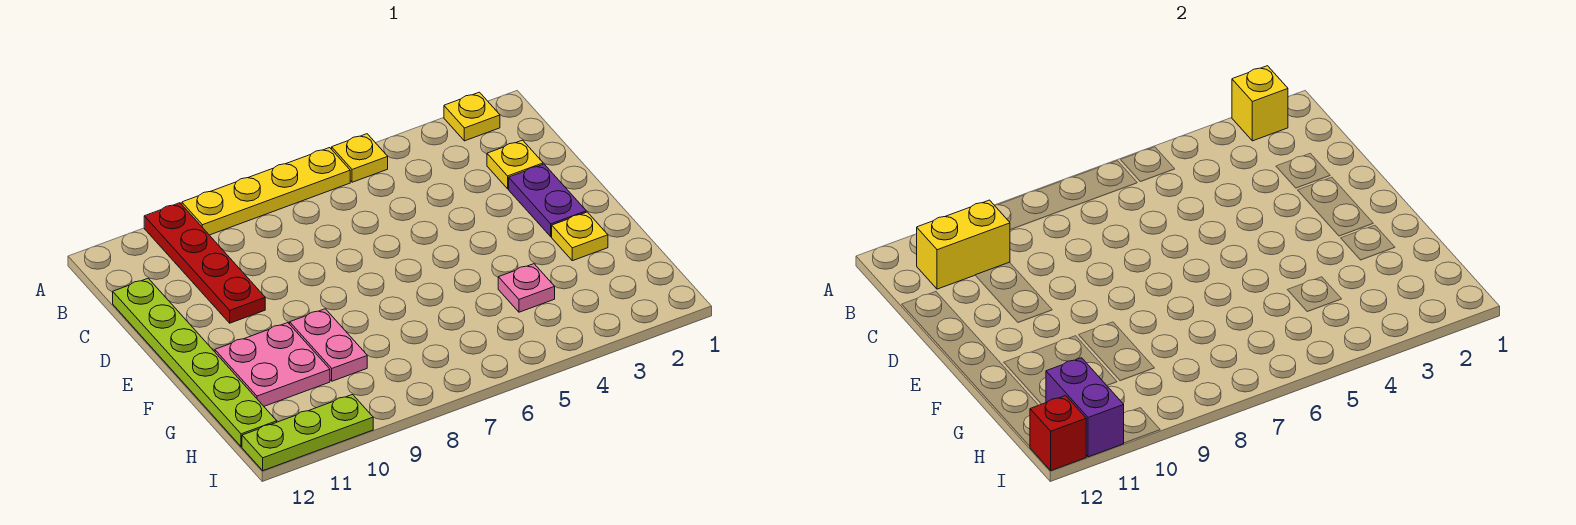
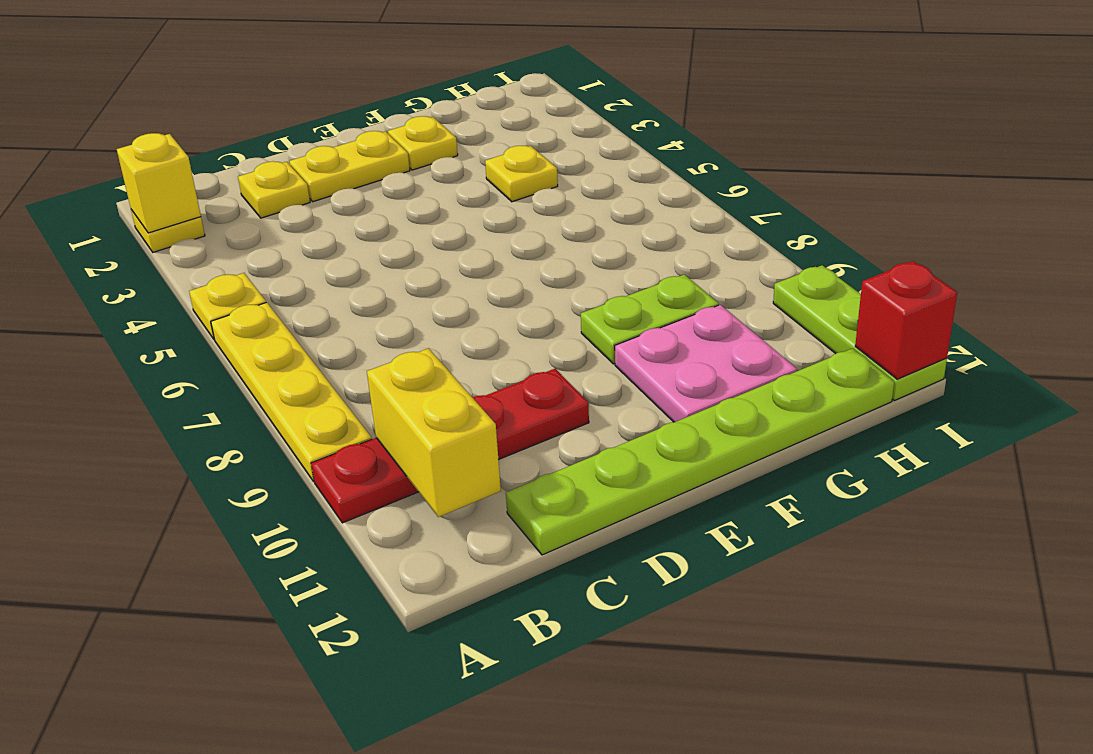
purple 1x2 plate [509,164,586,237] -> yellow 1x2 plate [289,131,410,202]
pink 1x2 plate [290,309,367,381] -> lime 1x2 plate [581,274,719,364]
pink 1x1 plate [498,264,555,312] -> yellow 1x1 plate [485,146,558,202]
purple 1x2 brick [1046,358,1124,457] -> none

